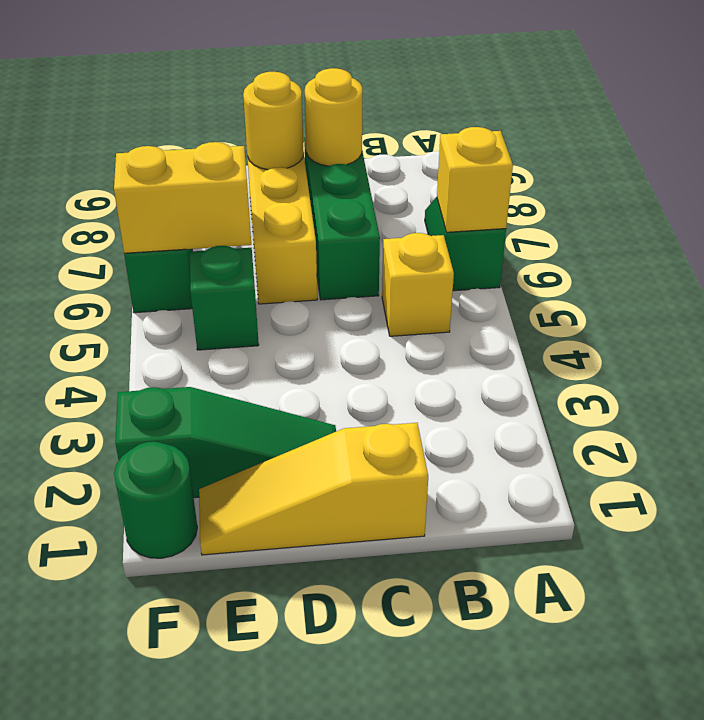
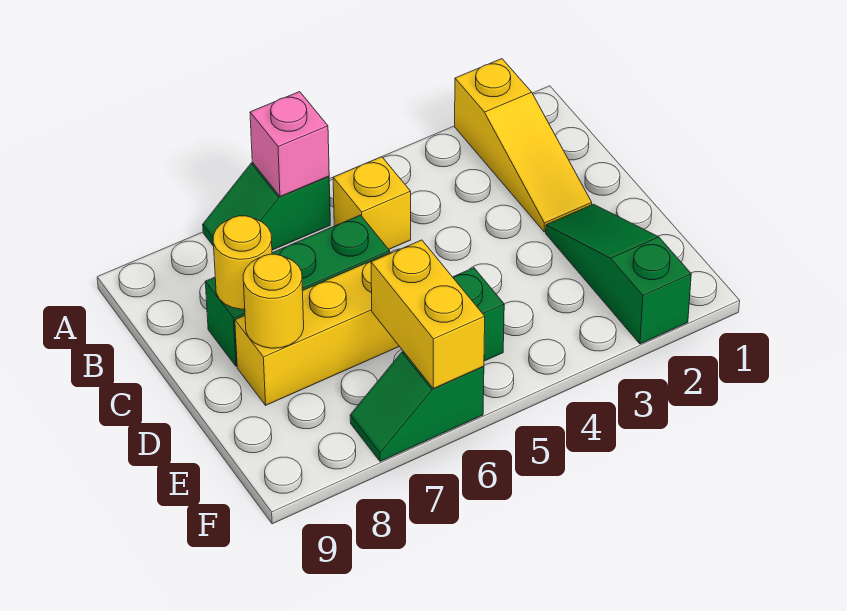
yellow 1x1 brick [437,127,513,232] -> pink 1x1 brick [250,92,329,197]
yellow 1x3 slope [199,423,428,555] -> yellow 1x3 slope moved to [455,59,592,232]
green 1x1 round brick [114,442,197,558] -> none

